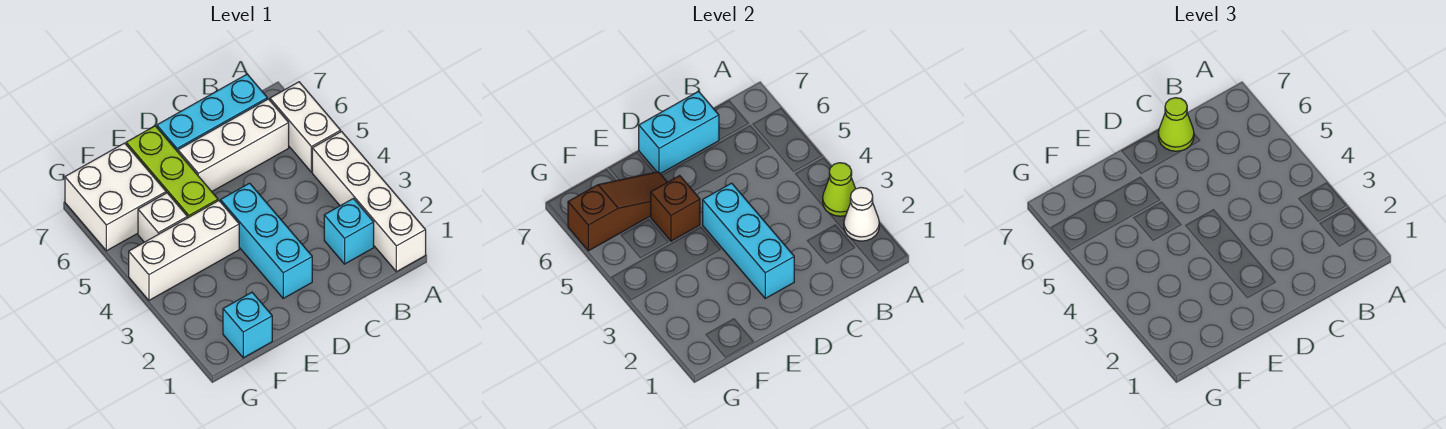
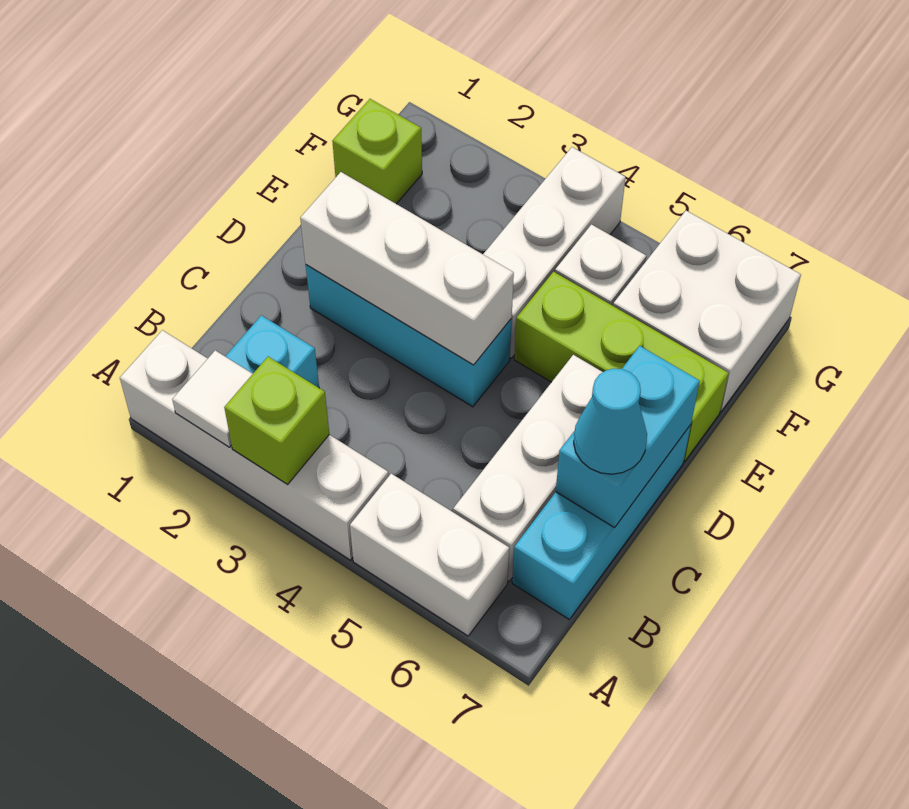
white 1x1 cone [844,188,879,241] -> white 1x1 tile [172,350,252,447]
lime 1x1 cone [823,163,855,216] -> lime 1x1 brick [224,357,329,485]
lime 1x1 cone [1158,98,1194,151] -> cyan 1x1 cone [574,369,647,474]
cyan 1x3 brick [703,183,794,298] -> white 1x3 brick [300,172,514,365]
brown 1x1 brick [650,176,700,241] -> none
brown 1x3 slope [568,172,667,251] -> none
cyan 1x1 brick [223,292,272,358] -> lime 1x1 brick [332,99,422,204]

